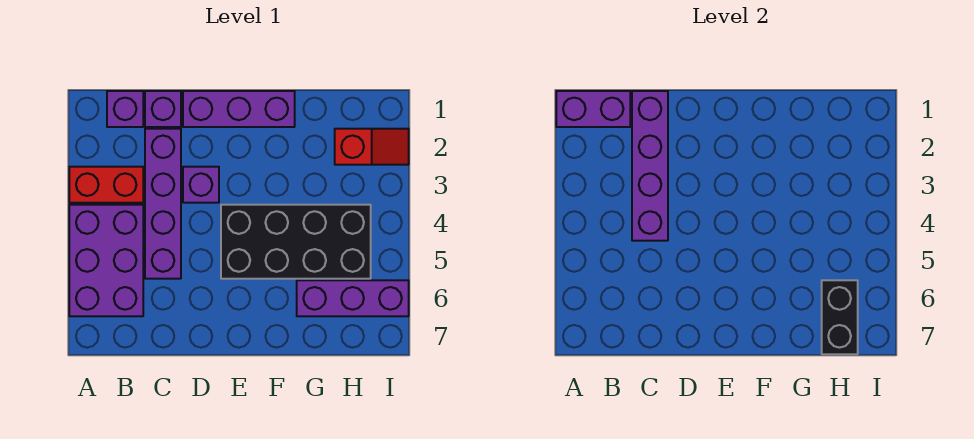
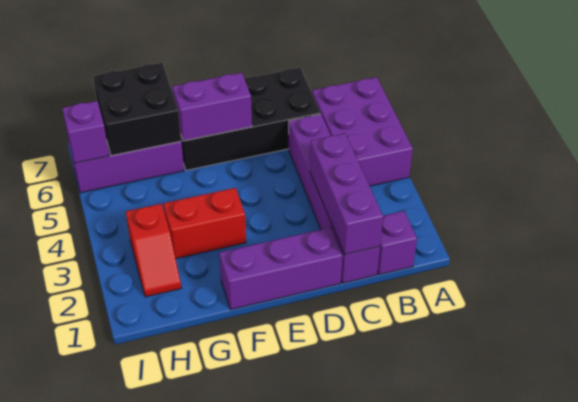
purple 1x2 brick [556,91,630,127] -> purple 1x2 brick moved to [172,73,252,141]
red 1x2 brick [69,167,143,203] -> red 1x2 brick moved to [163,188,246,259]
purple 1x4 brick [632,91,668,241] -> purple 1x3 brick [310,133,383,255]
purple 1x1 brick [183,167,219,203] -> purple 1x1 brick moved to [62,101,109,164]
black 2x4 brick [221,205,371,279] -> black 2x4 brick moved to [181,68,321,170]
red 1x2 slope [335,129,409,165] -> red 1x2 slope turned to [126,204,181,297]
black 1x2 brick [822,280,858,354] -> black 2x2 brick [93,63,181,156]

